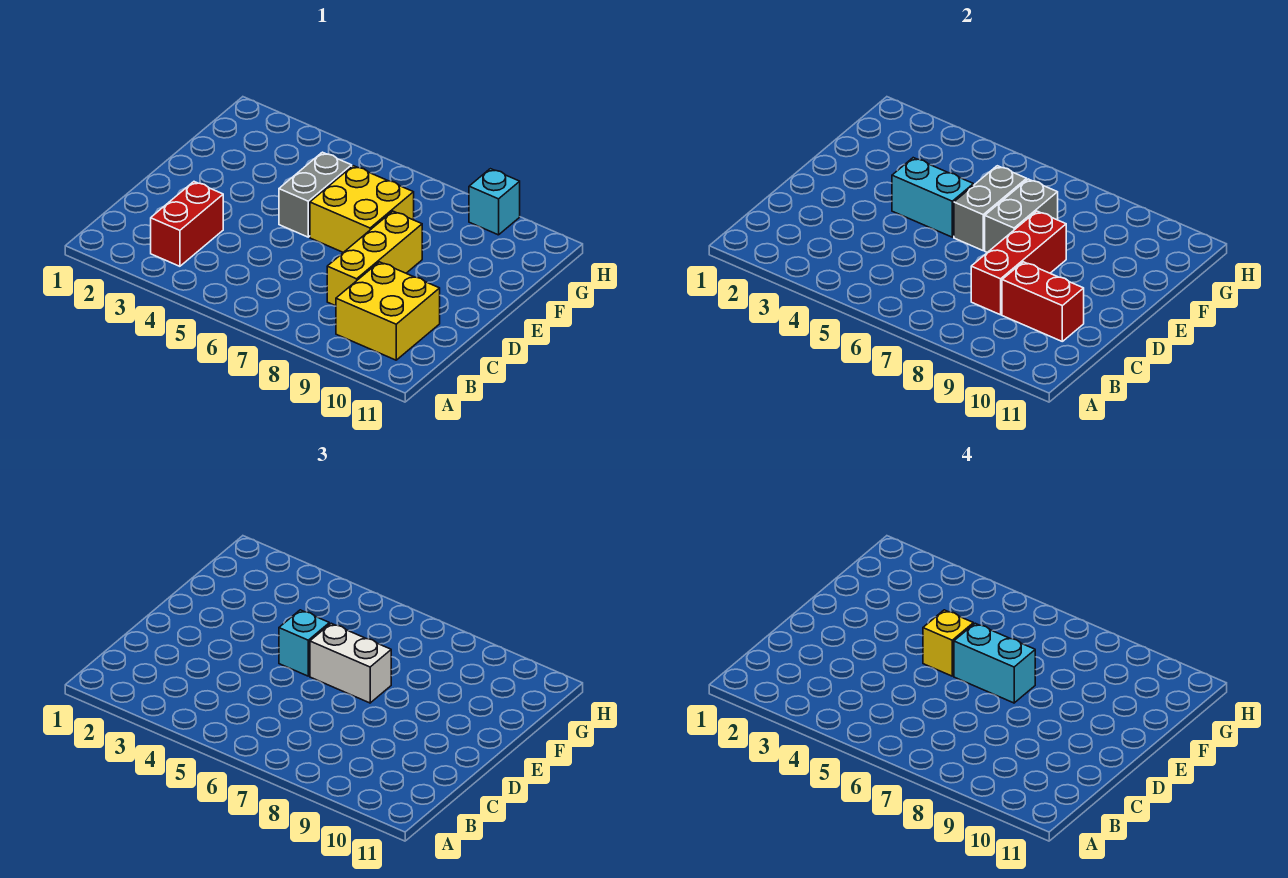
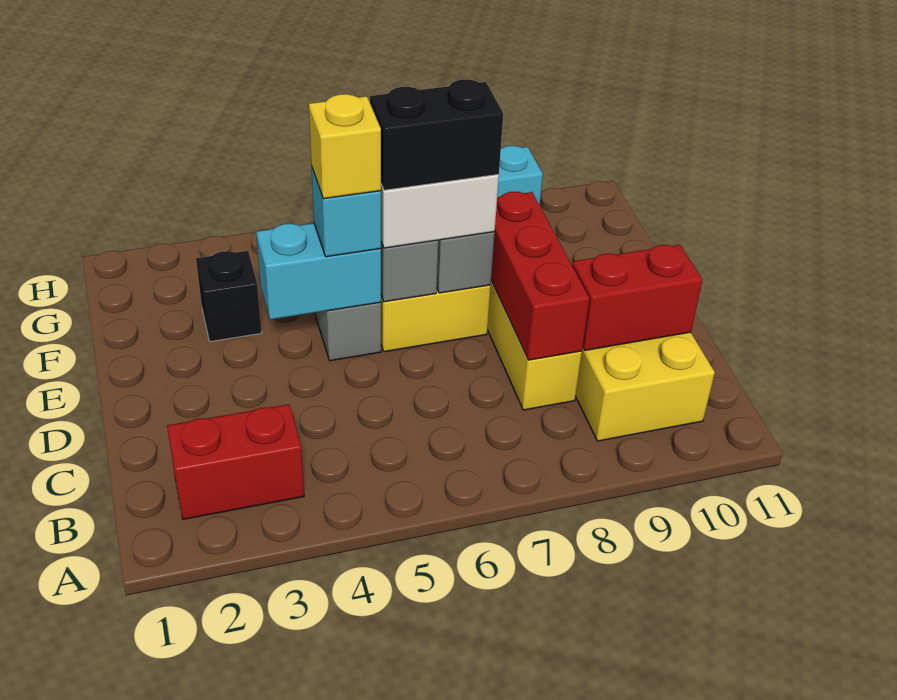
red 1x2 brick [151,182,223,266] -> red 1x2 brick turned to [167,404,304,519]
cyan 1x2 brick [954,623,1035,703] -> black 1x2 brick [370,79,503,190]
none -> black 1x1 brick [196,251,262,342]

